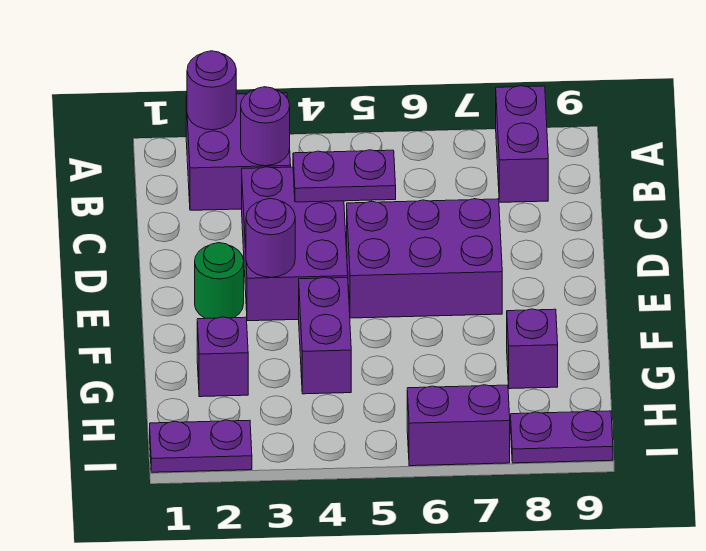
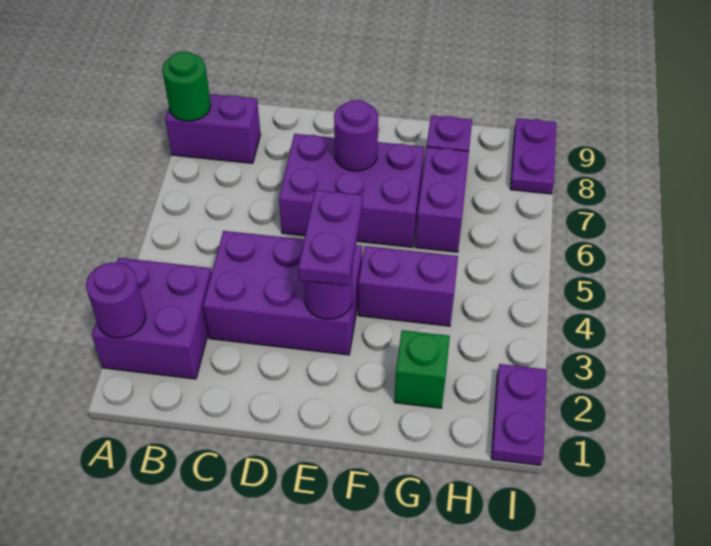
purple 1x1 round brick [241,87,290,166] -> purple 1x1 round brick moved to [334,100,378,171]
purple 1x2 plate [293,150,396,202] -> purple 1x2 plate moved to [298,190,363,286]
purple 2x3 brick [347,199,502,318] -> purple 2x3 brick turned to [279,134,424,247]
green 1x1 round brick [195,243,244,319] -> green 1x1 round brick moved to [162,51,211,121]
purple 1x1 brick [197,317,248,397] -> green 1x1 brick [394,330,450,408]
purple 1x2 brick [407,385,510,466] -> purple 1x2 brick moved to [415,147,469,252]

